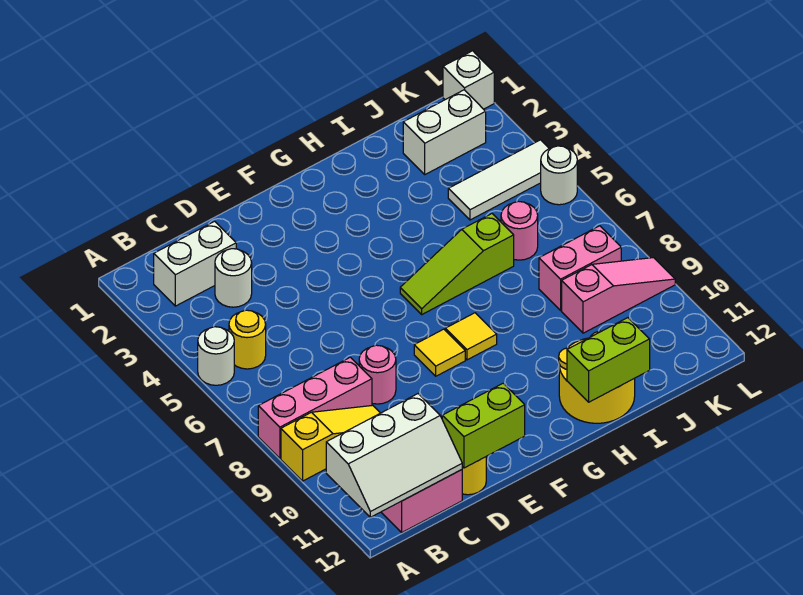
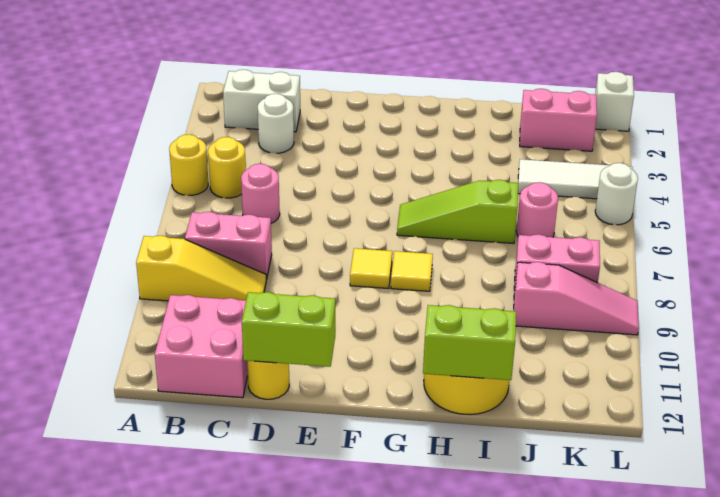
white 1x1 round brick [198,327,234,385] -> yellow 1x1 round brick [169,134,208,196]
pink 1x3 brick [258,357,372,458] -> pink 1x2 brick [185,212,272,279]
white 2x3 slope [326,394,462,517] -> none
pink 1x1 round brick [359,345,396,404] -> pink 1x1 round brick moved to [241,164,280,223]
white 1x2 brick [403,90,486,174] -> pink 1x2 brick [520,89,597,151]

